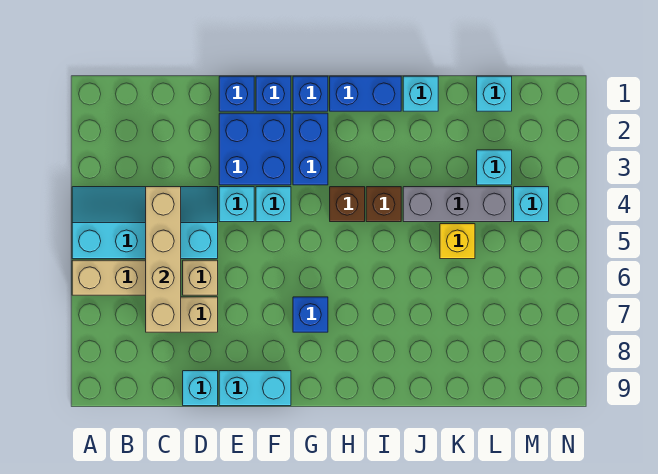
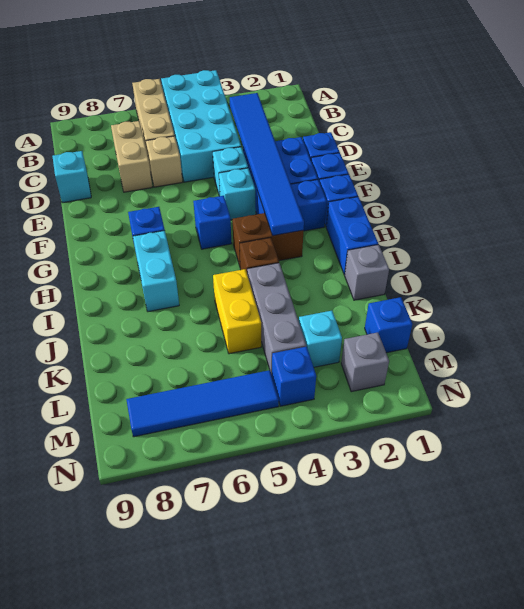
cyan 2x4 slope [72,187,218,259] -> cyan 2x4 brick [161,70,241,182]
none -> blue 1x6 tile [230,93,304,236]
tan 1x4 brick [146,187,181,332] -> none
cyan 1x2 brick [219,371,291,406] -> cyan 1x2 brick moved to [133,231,179,312]
none -> blue 1x1 brick [193,196,232,249]
brown 1x1 brick [330,187,365,222] -> brown 1x2 brick [232,213,304,266]
cyan 1x1 brick [403,76,438,111] -> grey 1x1 brick [345,245,389,300]
yellow 1x1 brick [440,224,475,259] -> yellow 1x2 brick [213,269,261,354]
cyan 1x1 brick [477,76,512,111] -> blue 1x1 brick [365,297,412,353]
none -> grey 1x1 brick [341,332,389,392]
cyan 1x1 brick [514,187,549,222] -> blue 1x1 brick [272,347,316,406]
none -> blue 1x4 tile [126,370,279,437]

